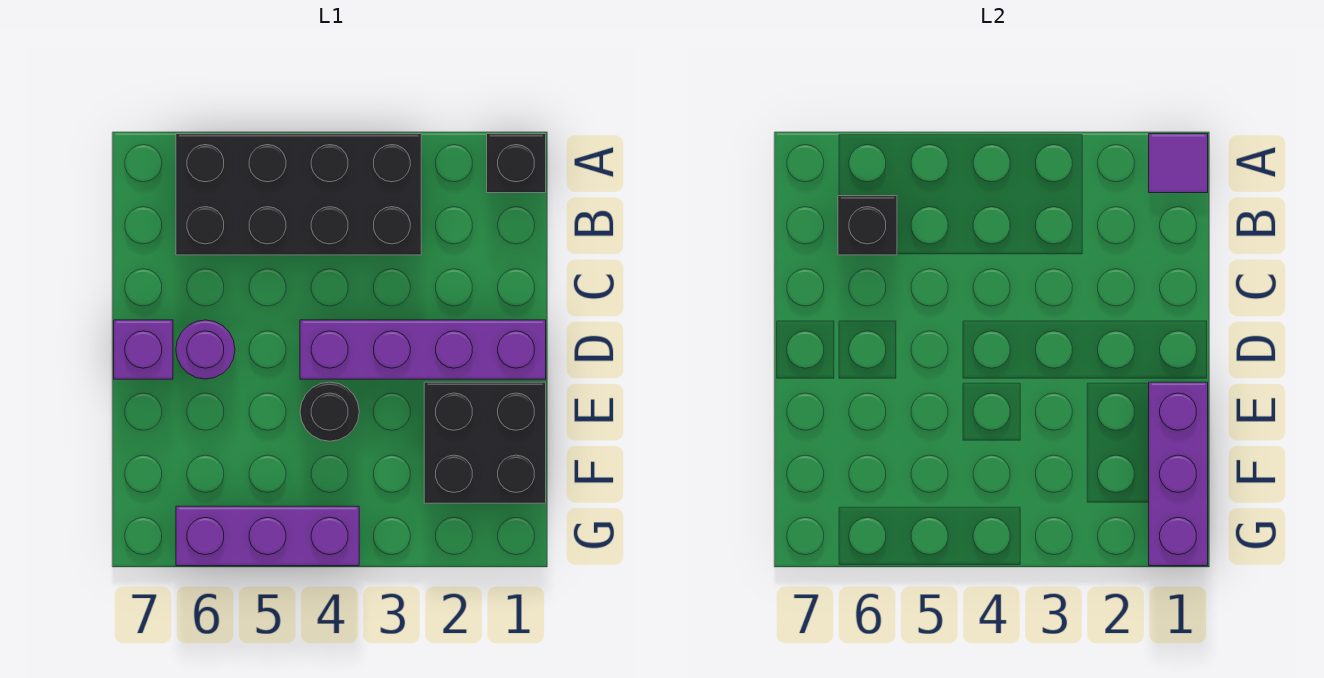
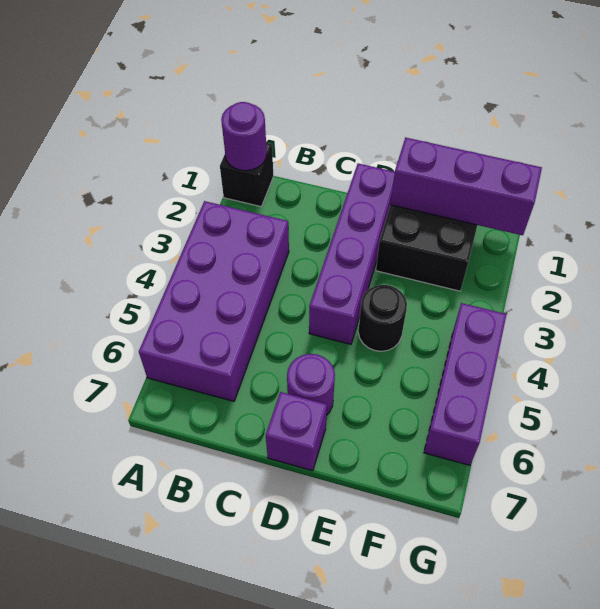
purple 1x1 tile [1149,134,1208,193] -> purple 1x1 round brick [221,102,267,171]
black 2x4 brick [176,134,421,255] -> purple 2x4 brick [139,201,289,401]
black 1x1 brick [838,196,897,255] -> none

